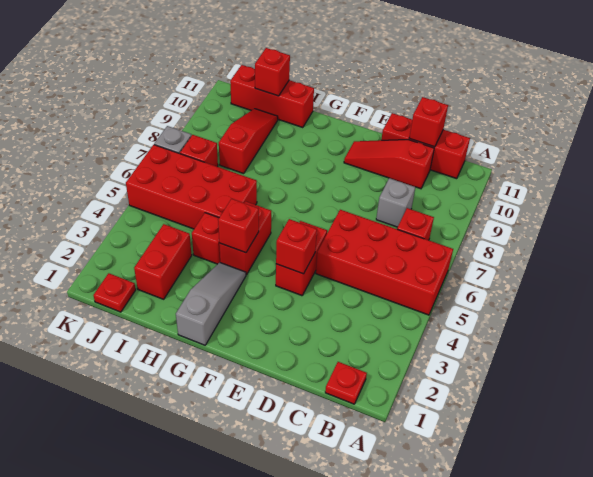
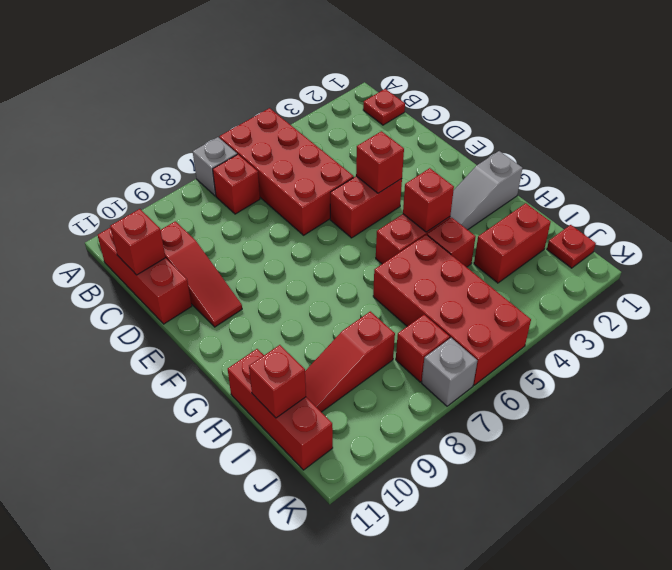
grey 1x1 brick [376,178,415,227] -> grey 1x1 brick moved to [193,137,237,196]

